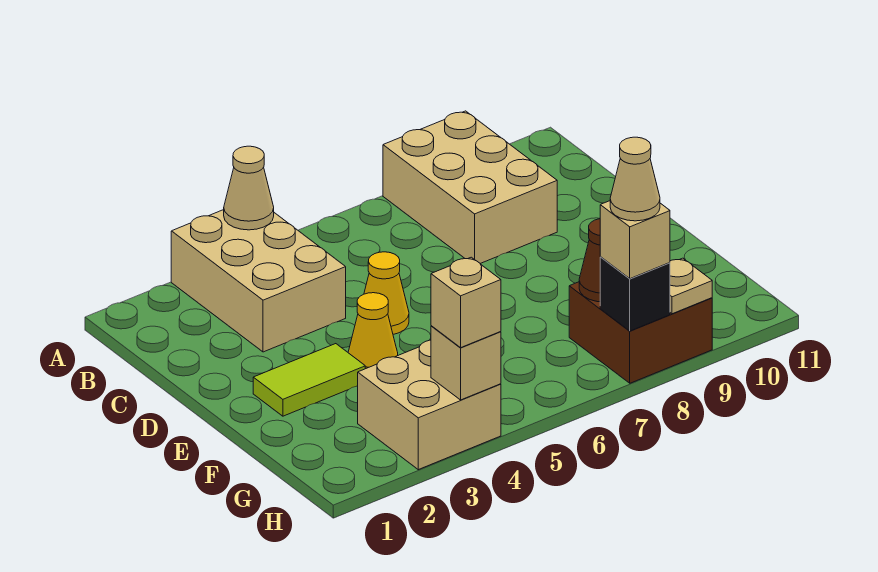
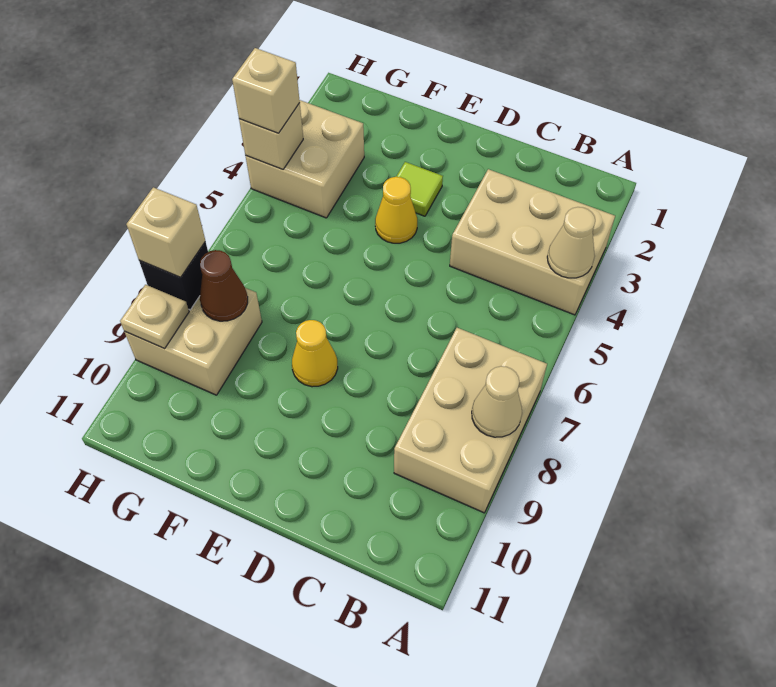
tan 2x3 brick [383,111,557,263] -> tan 2x3 brick turned to [394,328,547,513]
yellow 1x1 cone [364,252,409,334] -> yellow 1x1 cone moved to [292,320,338,387]
lime 1x2 tile [253,344,365,416] -> lime 1x1 tile [396,162,443,216]
brown 2x2 brick [569,282,712,383] -> tan 2x2 brick [124,288,262,395]
tan 1x1 cone [610,137,660,221] -> tan 1x1 cone moved to [472,366,522,437]

